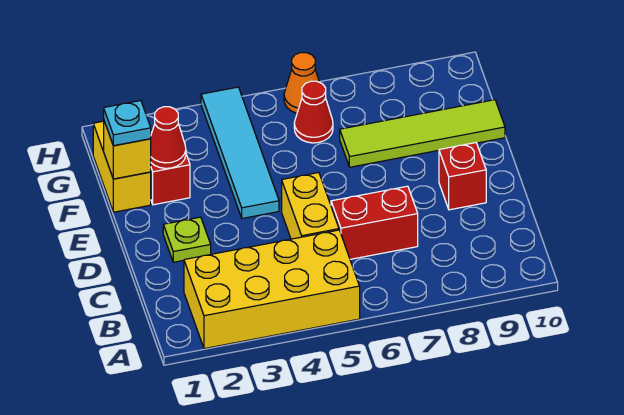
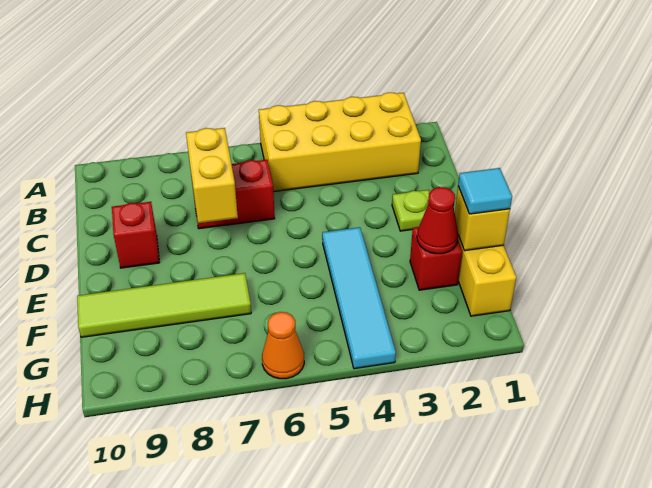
yellow 1x2 brick [282,173,339,239] -> yellow 1x2 brick moved to [186,128,238,223]
cyan 1x1 plate [104,101,151,146] -> cyan 1x1 tile [458,168,512,214]
red 1x1 cone [294,81,333,143] -> none

